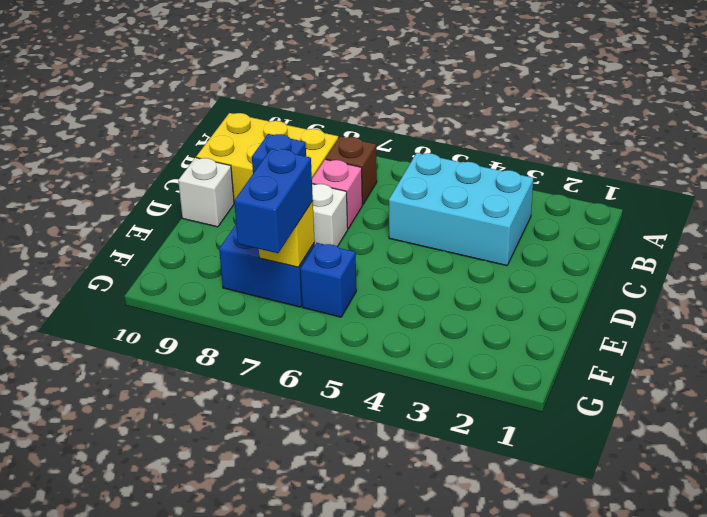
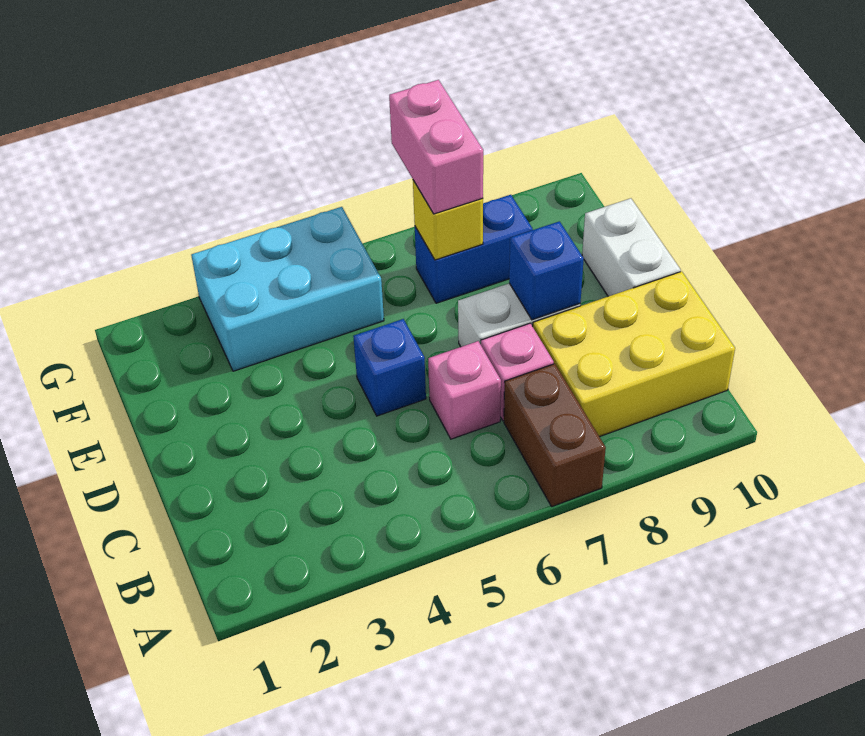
cyan 2x3 brick [389,153,533,266] -> cyan 2x3 brick moved to [191,207,384,371]
brown 1x1 brick [326,136,377,205] -> brown 1x2 brick [504,364,606,506]
none -> pink 1x1 brick [428,341,501,439]
white 1x1 brick [178,158,234,227] -> white 1x2 brick [582,198,681,296]
blue 1x1 brick [301,243,356,317] -> blue 1x1 brick moved to [353,319,426,416]
blue 1x2 brick [234,149,313,253] -> pink 1x2 brick [389,80,483,214]

